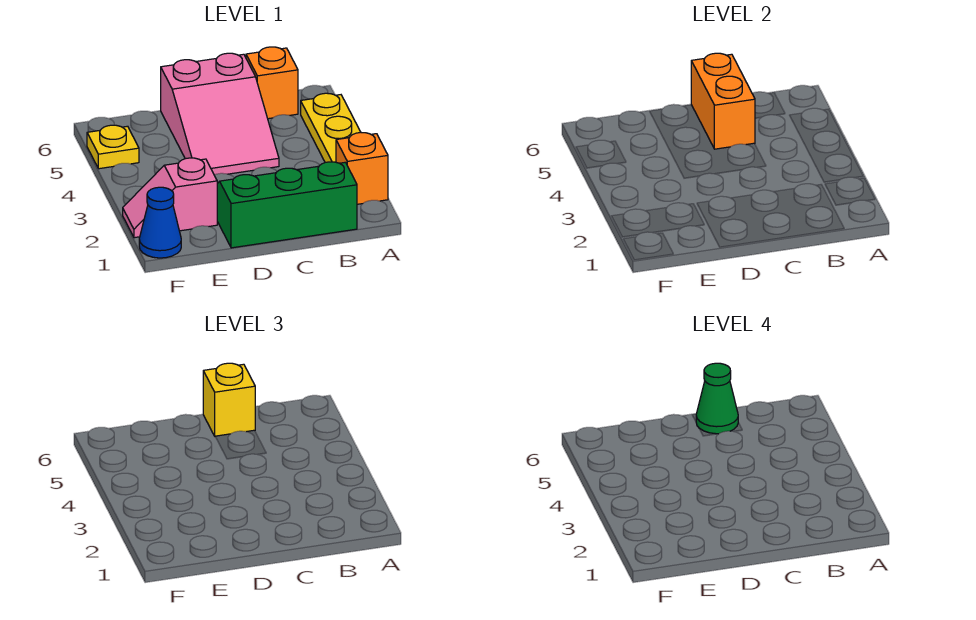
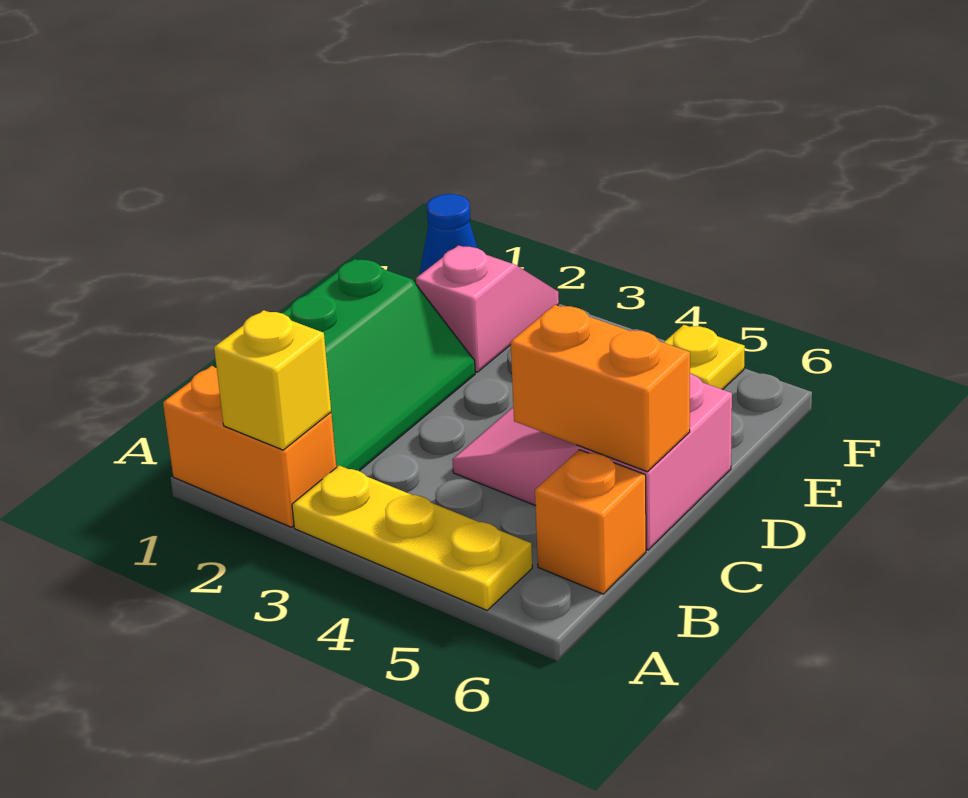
orange 1x1 brick [336,133,388,204] -> orange 1x2 brick [163,366,336,527]
yellow 1x1 brick [203,363,255,436] -> yellow 1x1 brick moved to [214,310,331,450]
green 1x1 cone [696,363,738,434] -> none

